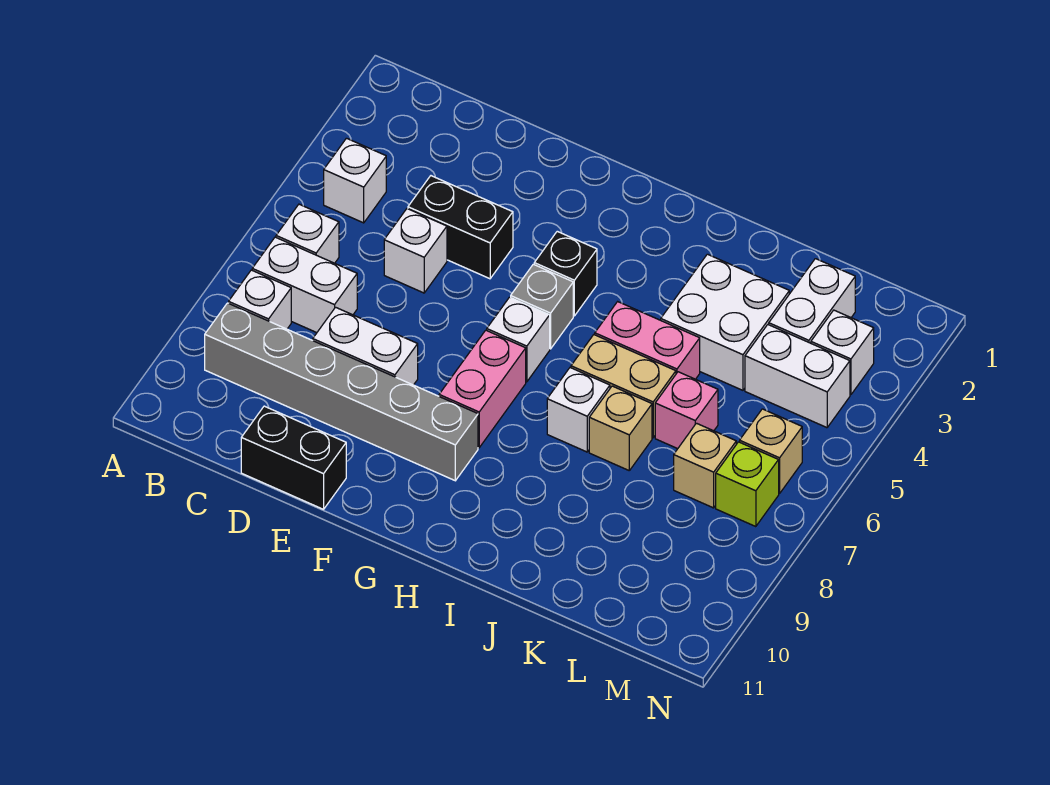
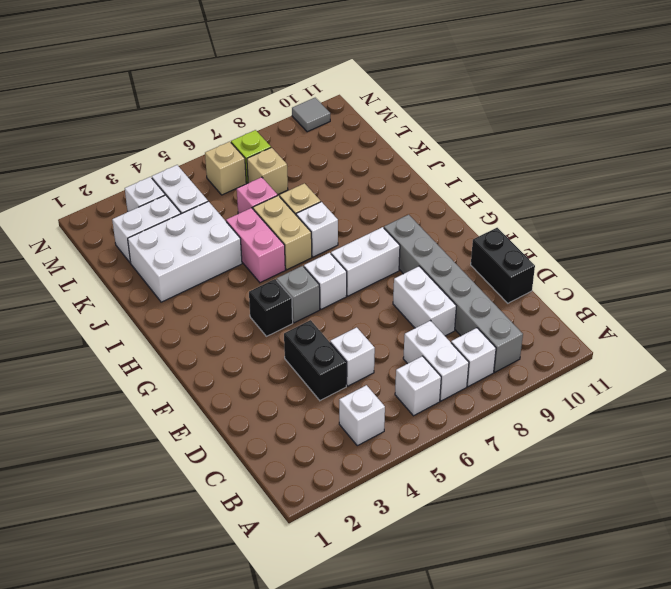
pink 1x2 brick [439,330,526,448] -> white 1x2 brick [331,227,400,296]
white 2x2 brick [661,254,789,390] -> white 2x3 brick [128,202,242,302]
none -> grey 1x1 tile [292,98,330,132]

